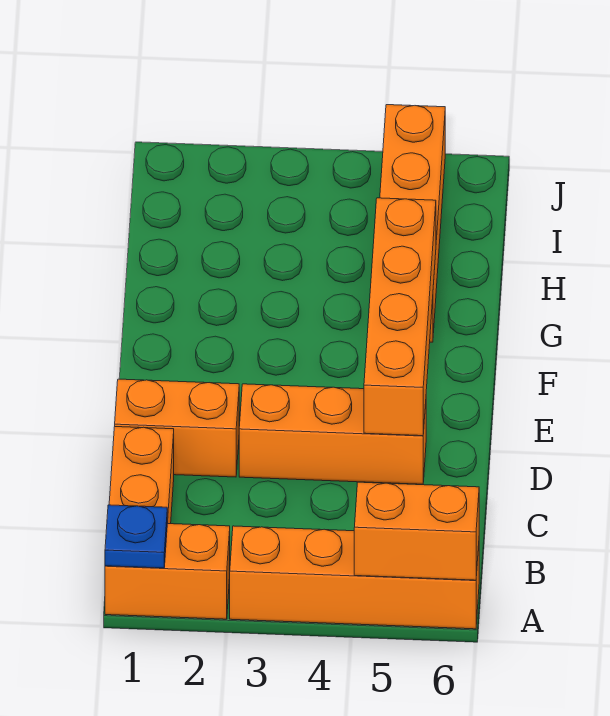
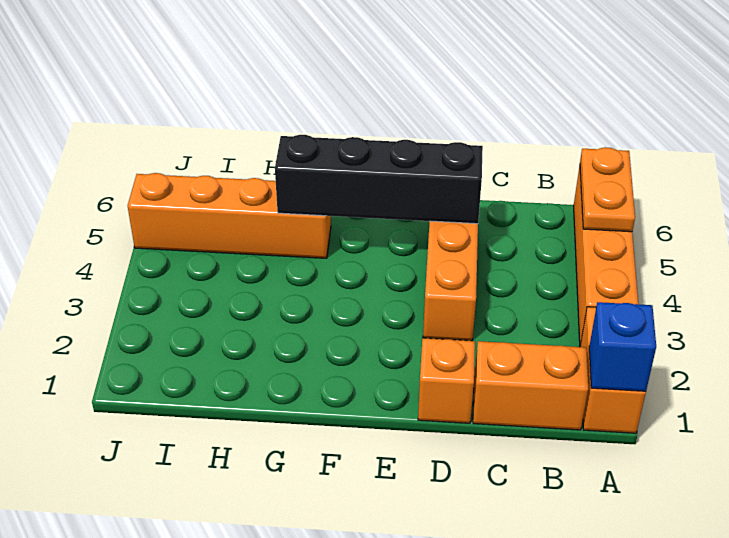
blue 1x1 plate [105,505,168,568] -> blue 1x1 brick [589,302,656,391]
orange 1x2 brick [354,482,479,580] -> orange 1x2 plate [580,147,635,232]
orange 1x2 brick [115,379,239,477] -> orange 1x1 brick [418,338,475,423]
orange 1x4 brick [364,198,436,436] -> black 1x4 brick [275,135,483,224]

